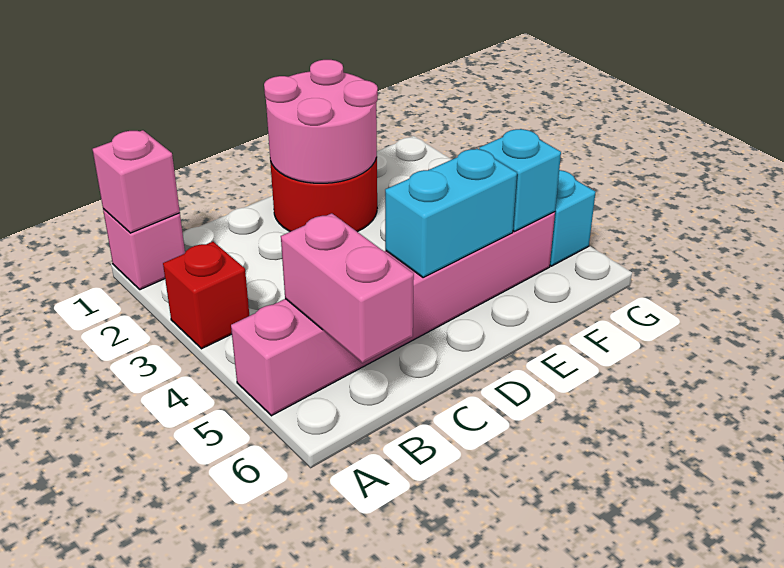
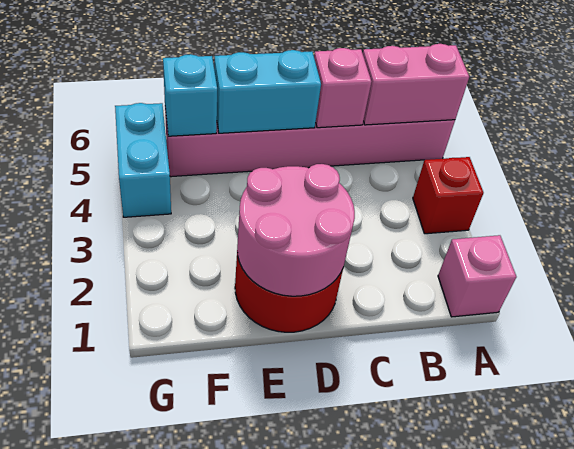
pink 1x1 brick [92,130,180,233] -> pink 1x1 brick moved to [314,48,371,128]
pink 1x2 brick [281,213,414,363] -> pink 1x2 brick turned to [363,44,469,125]

